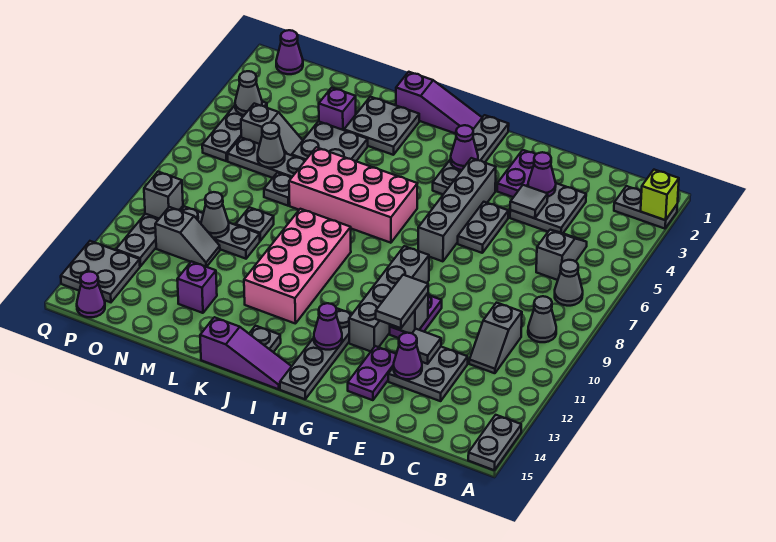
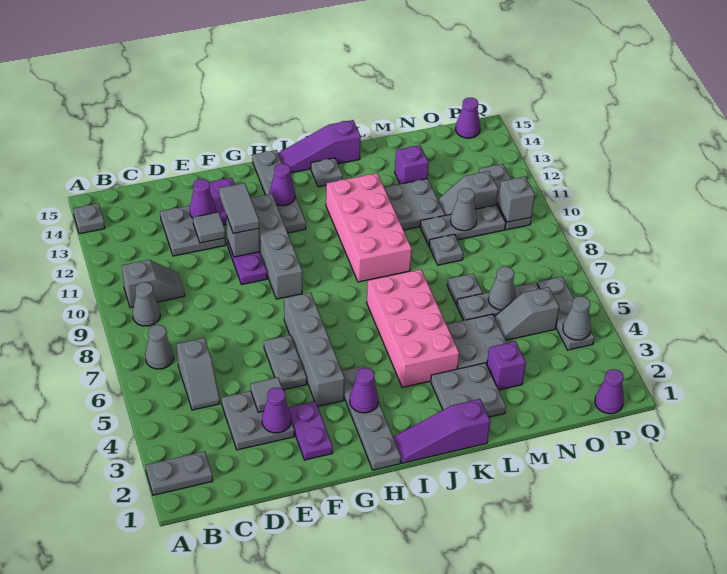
lime 1x1 brick [641,170,679,220] -> none
grey 1x2 plate [468,415,521,470] -> grey 1x1 plate [73,203,105,234]
grey 1x2 slope [469,303,522,373] -> grey 1x2 slope turned to [122,260,185,308]
pink 2x4 brick [289,147,417,243] -> pink 2x4 brick turned to [367,269,459,387]
grey 2x2 plate [61,241,140,302] -> grey 2x2 plate moved to [384,179,445,230]

